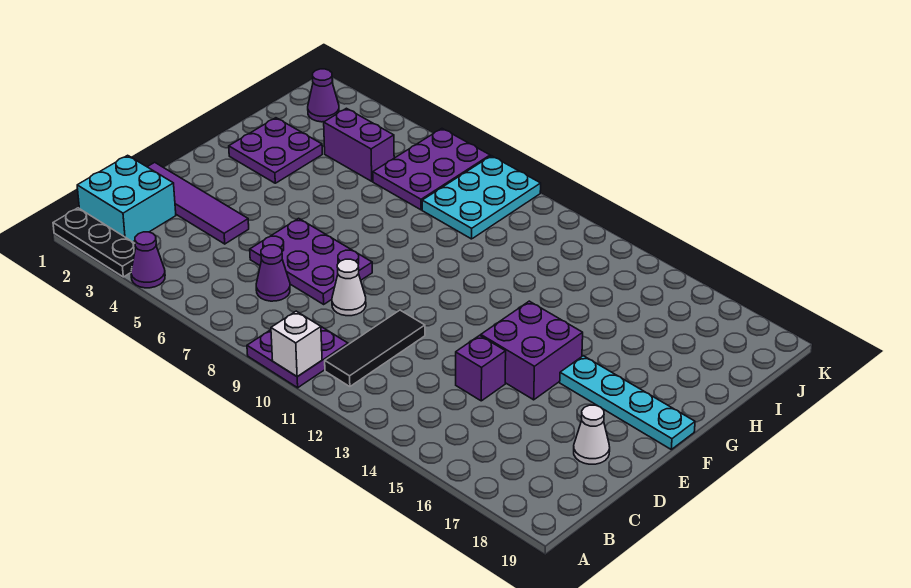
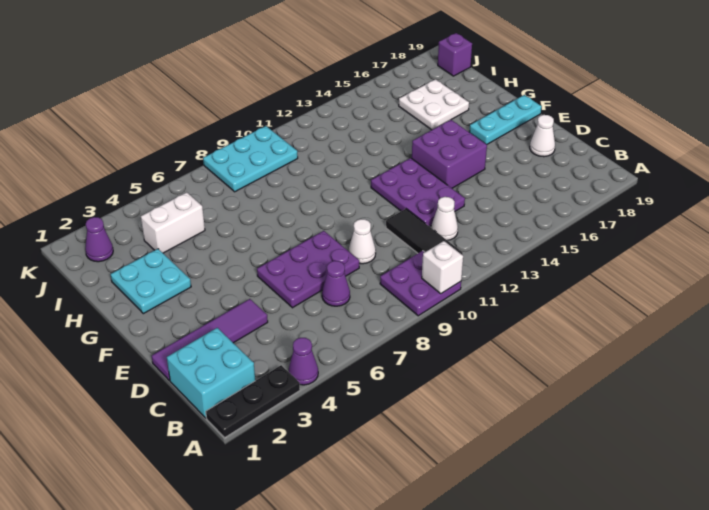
none -> white 1x1 cone [431,197,458,240]
purple 1x1 brick [456,335,506,401] -> purple 1x1 brick moved to [438,33,472,76]
cyan 1x4 plate [560,356,695,449] -> cyan 1x3 plate [469,95,542,144]
purple 2x2 plate [229,118,322,183] -> cyan 2x2 plate [110,249,191,314]
none -> white 2x2 plate [399,79,469,130]
purple 1x2 brick [324,108,394,181] -> white 1x2 brick [141,192,205,253]
purple 2x3 plate [373,129,490,210] -> purple 2x3 plate moved to [371,158,465,227]
cyan 2x3 plate [422,156,541,239] -> cyan 2x3 plate turned to [203,126,298,192]

